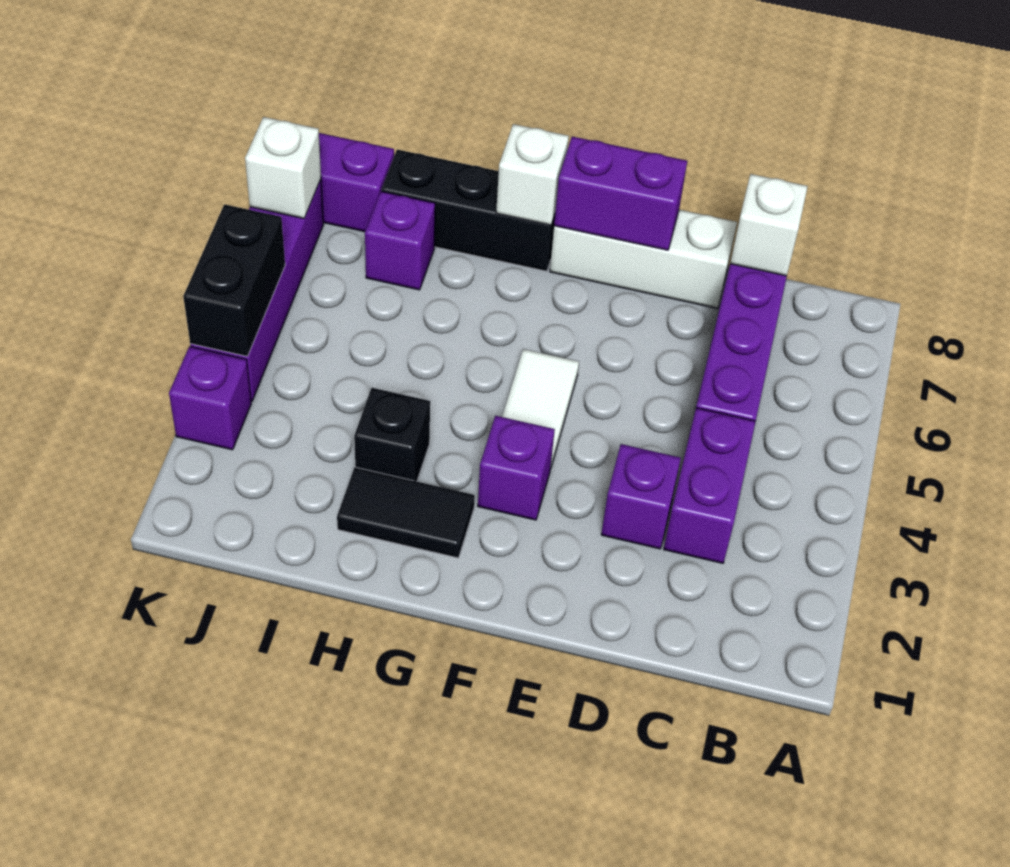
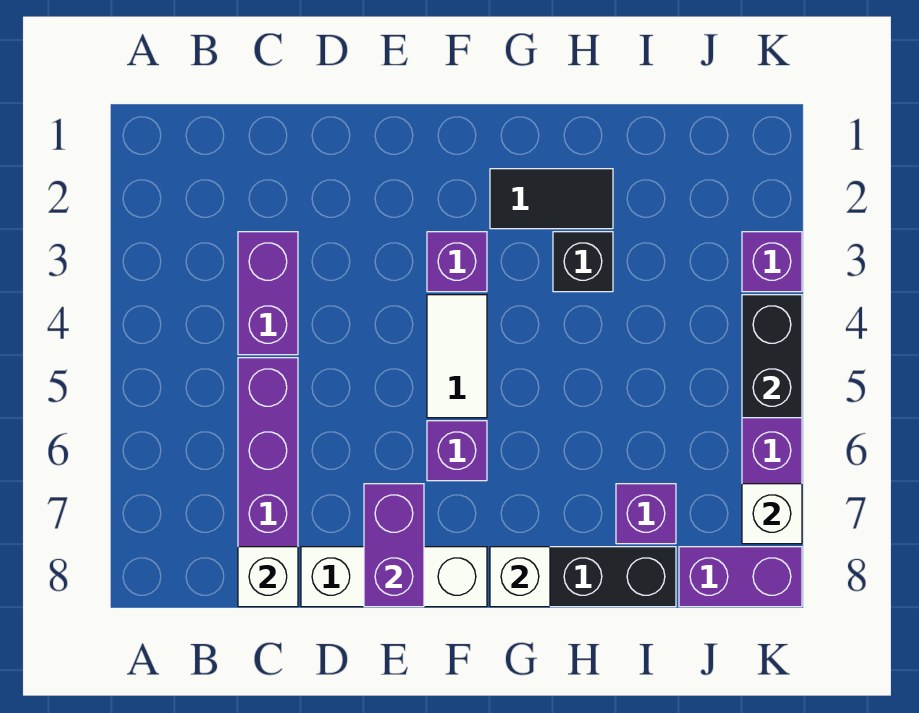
purple 1x1 brick [601,444,681,549] -> purple 1x1 brick moved to [427,421,487,481]
purple 1x2 brick [554,136,687,250] -> purple 1x2 brick turned to [364,484,424,607]

